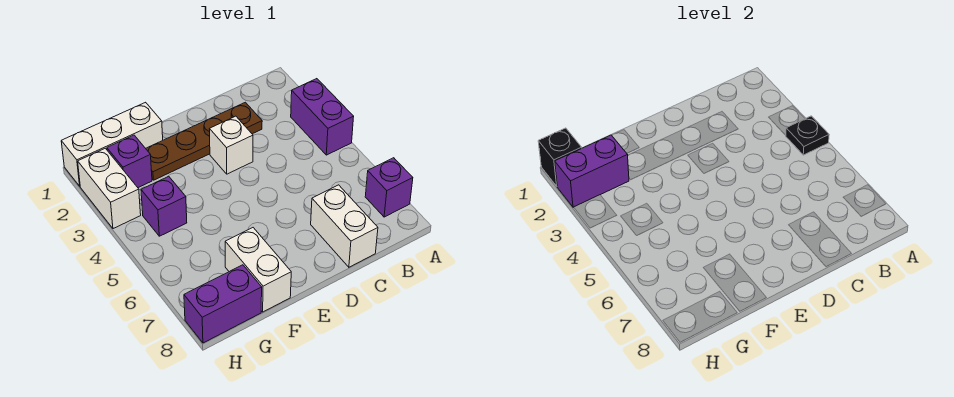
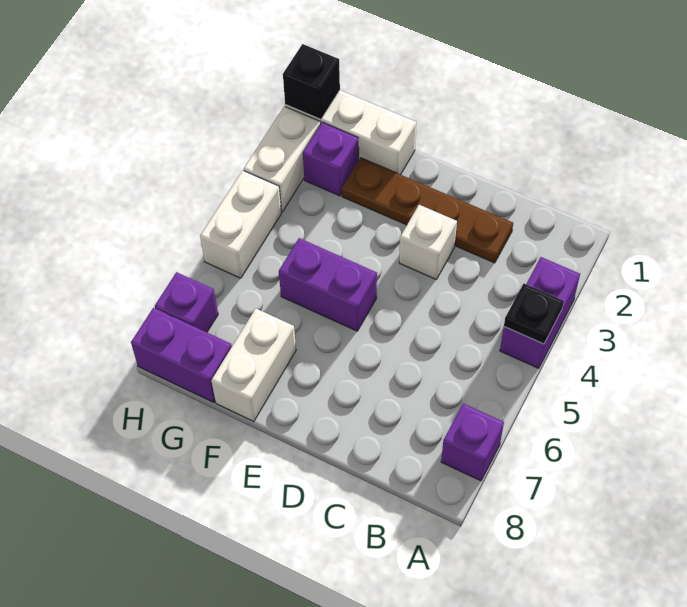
white 1x2 brick [311,185,378,267] -> white 1x2 brick moved to [200,170,282,278]
purple 1x2 brick [555,135,629,207] -> purple 1x2 brick moved to [279,238,377,331]
purple 1x1 brick [141,176,187,236] -> purple 1x1 brick moved to [155,272,218,332]

